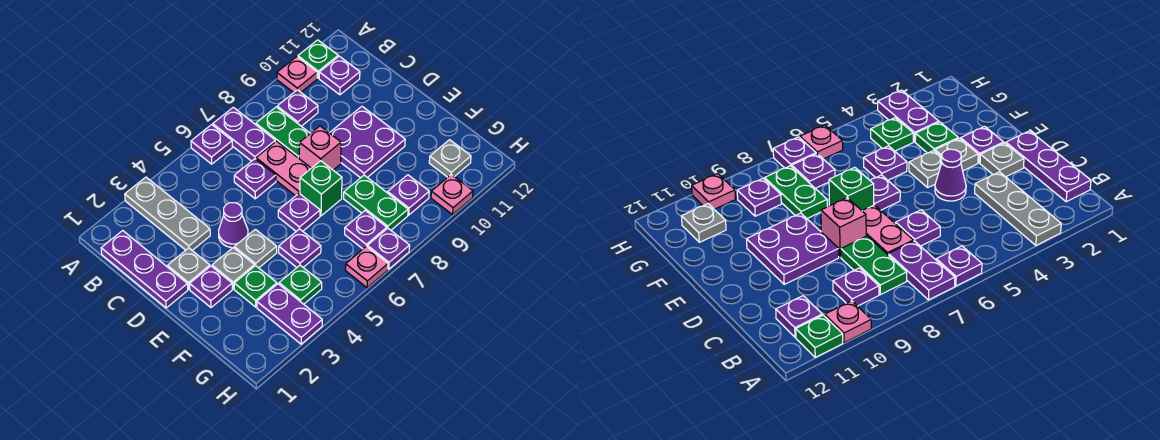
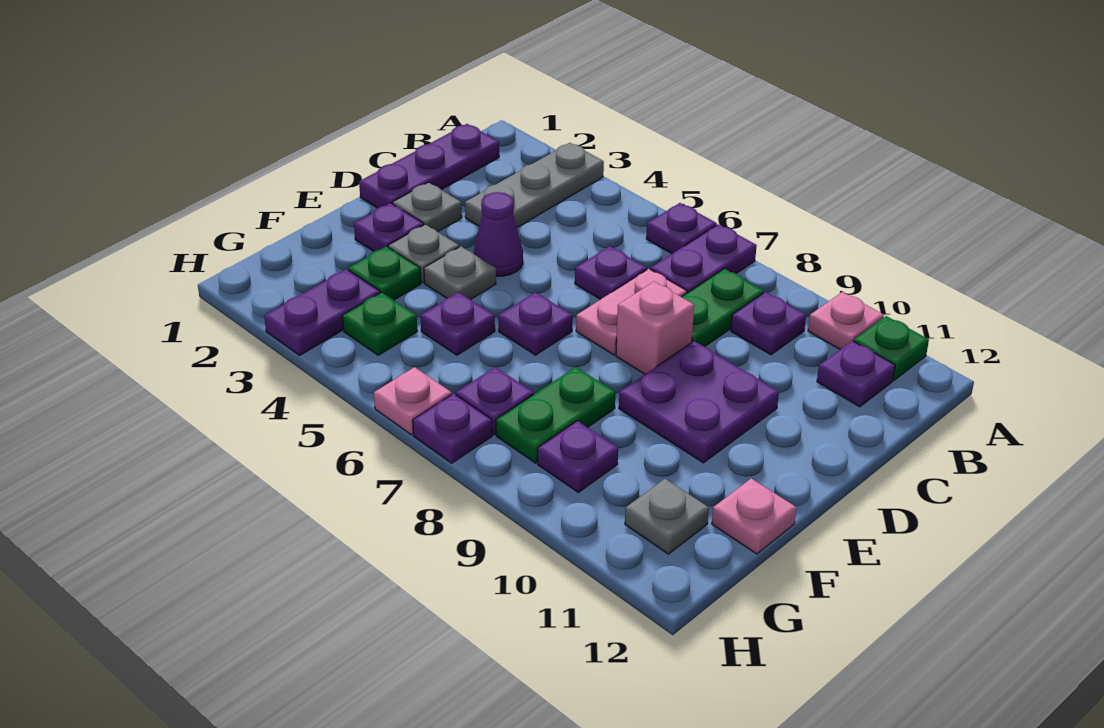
green 1x1 brick [300,161,342,216] -> none
pink 1x1 plate [431,174,473,215] -> pink 1x1 plate moved to [712,478,796,554]

